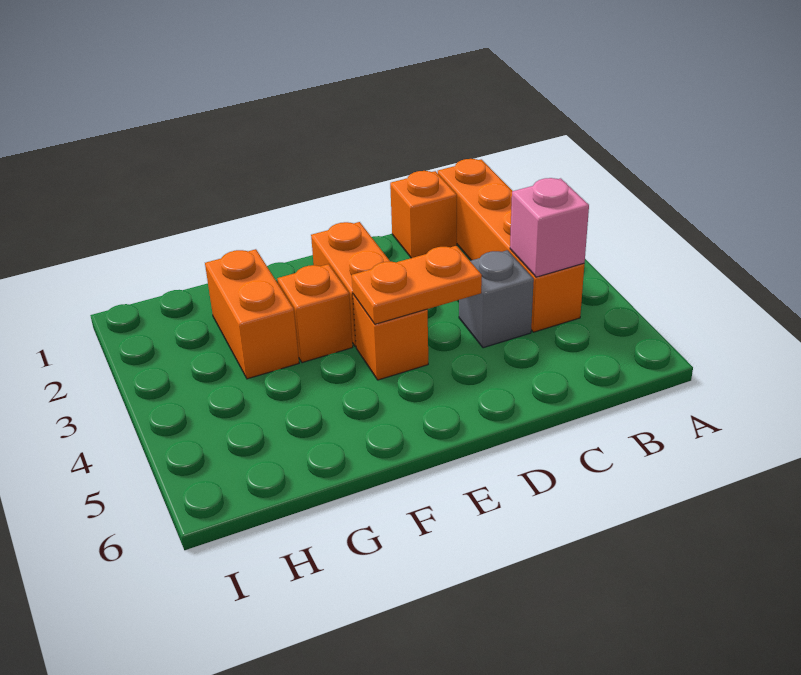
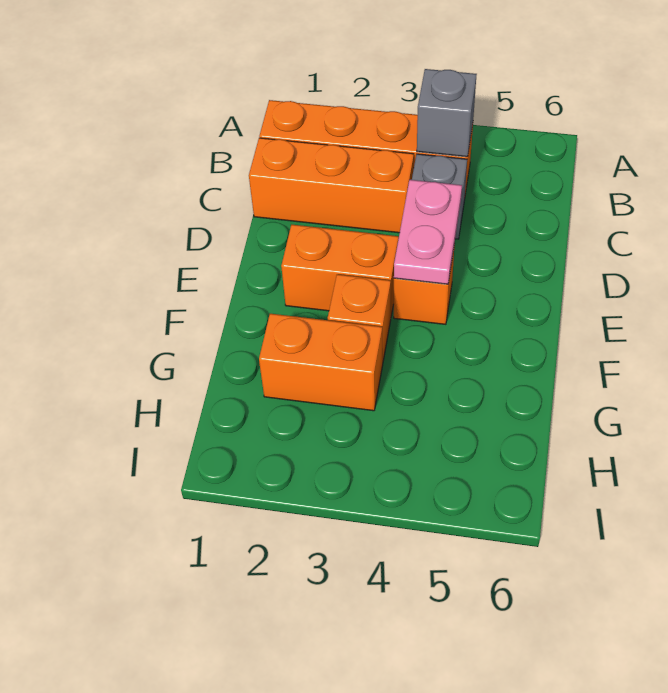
pink 1x1 brick [510,178,589,277] -> grey 1x1 brick [417,69,477,157]
orange 1x1 brick [390,171,457,258] -> orange 1x3 brick [249,138,414,233]
orange 1x2 plate [352,246,482,324] -> pink 1x2 plate [394,180,462,284]

